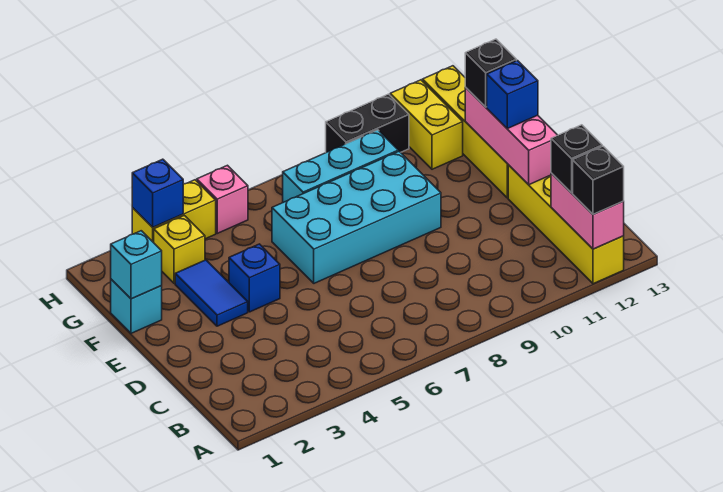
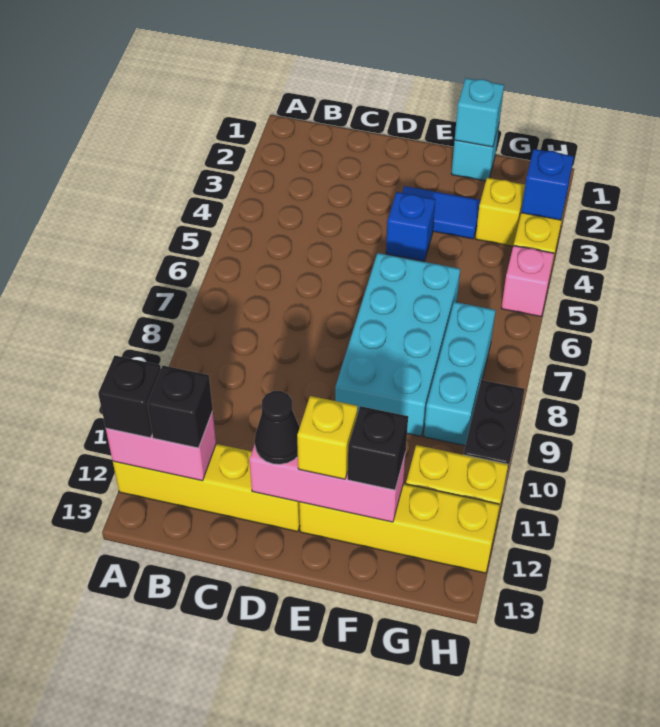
none -> black 1x1 cone [255,391,300,464]
blue 1x1 brick [487,61,538,128] -> yellow 1x1 brick [297,396,358,479]

